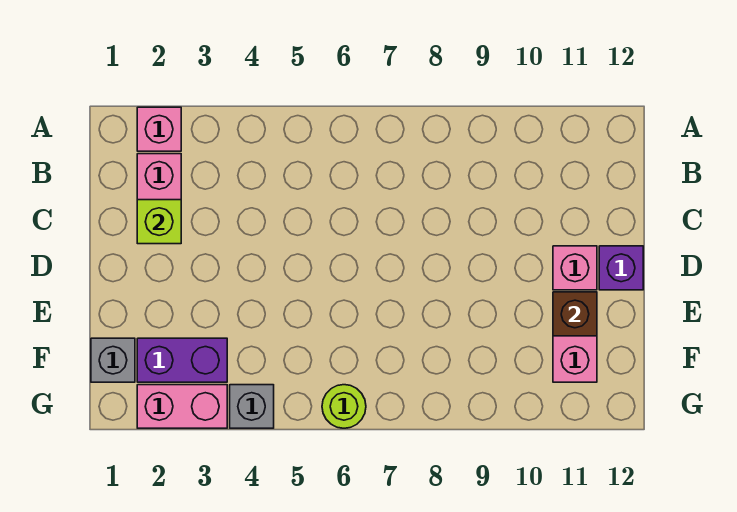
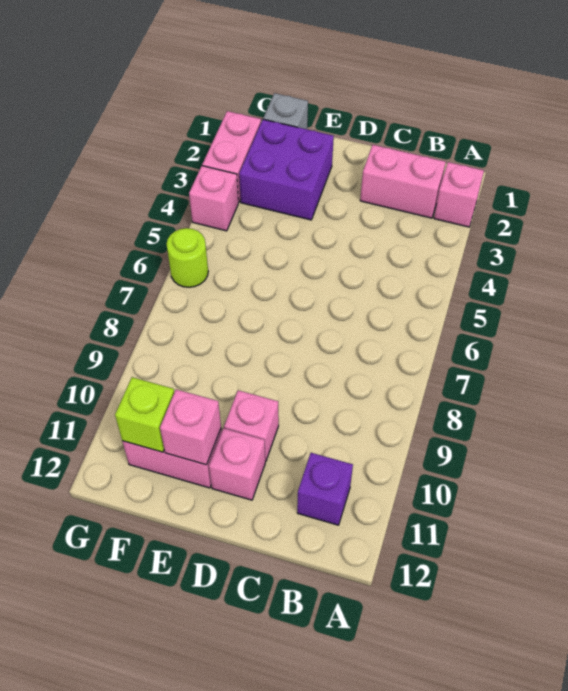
lime 1x1 brick [137,200,181,244] -> lime 1x1 brick moved to [115,377,174,452]
none -> pink 1x1 brick [224,390,279,461]
purple 1x1 brick [599,246,643,290] -> purple 1x1 brick moved to [297,453,353,525]
brown 1x1 brick [553,292,597,336] -> pink 1x1 brick [160,389,221,465]
purple 1x2 brick [137,338,227,382] -> purple 2x2 brick [239,119,334,220]
grey 1x1 brick [230,385,274,428] -> pink 1x1 brick [189,166,238,231]

